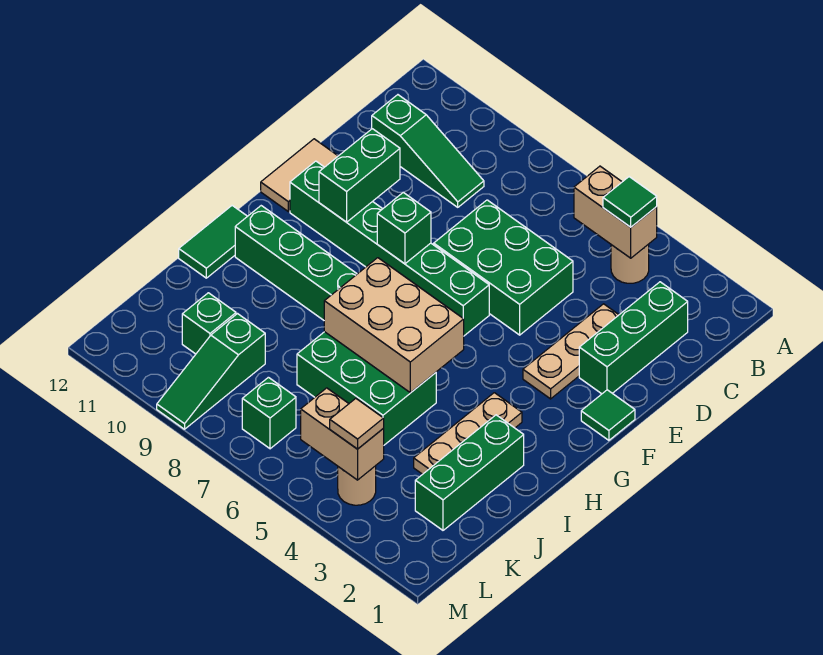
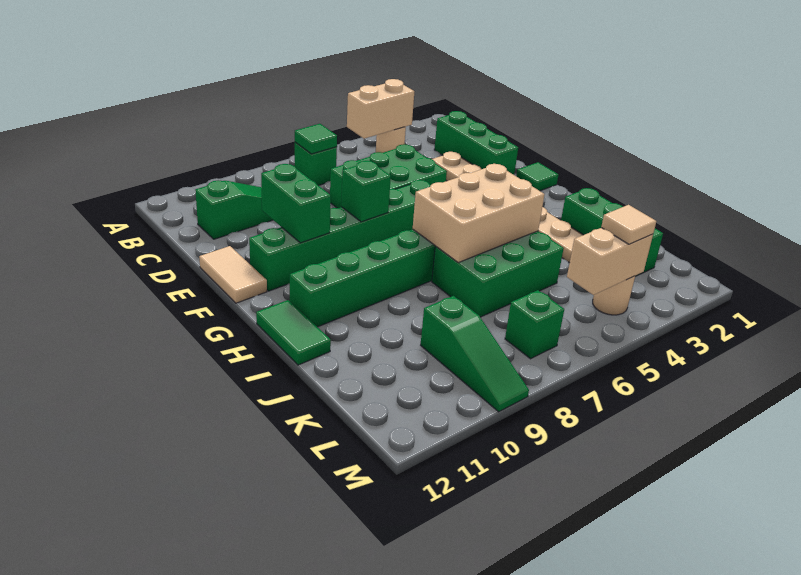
green 1x1 tile [603,177,657,227] -> green 1x1 tile moved to [295,124,337,154]
green 1x1 brick [182,293,236,354] -> green 1x1 brick moved to [295,142,337,186]

